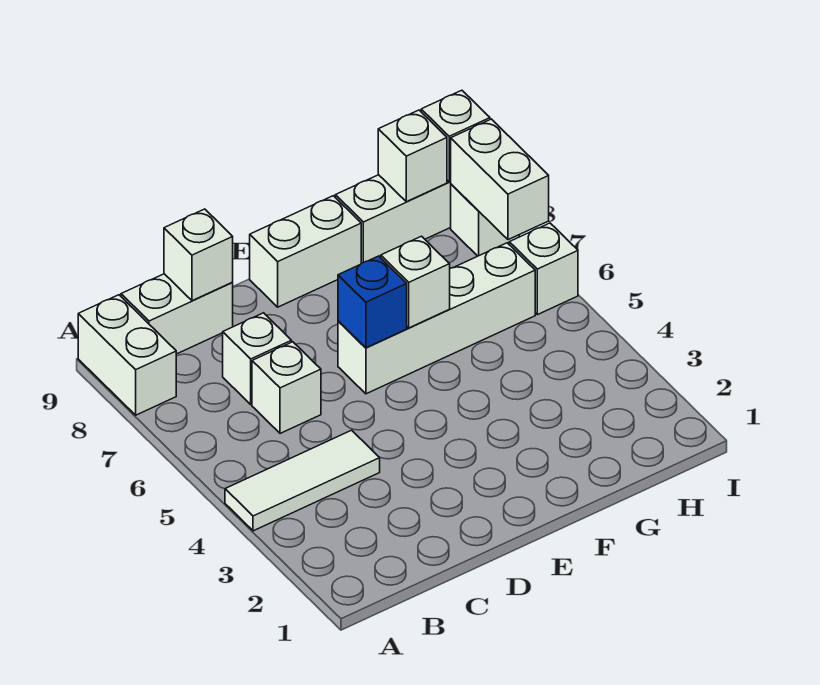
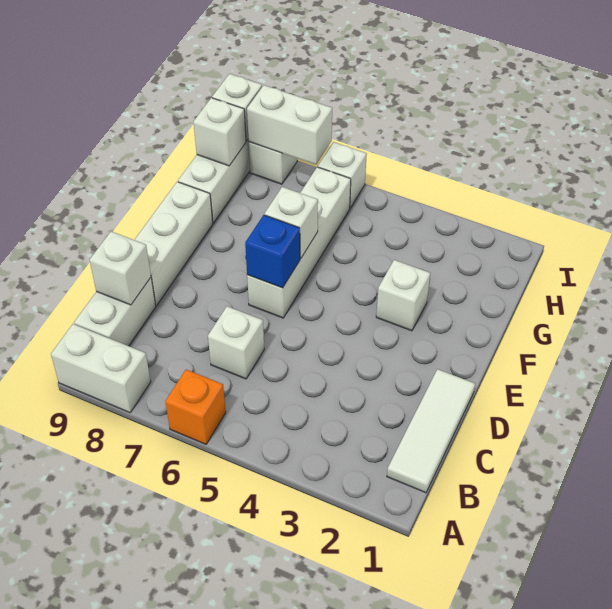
white 1x3 tile [225,430,380,531] -> white 1x3 tile moved to [387,369,475,493]
none -> orange 1x1 brick [165,369,226,444]
white 1x1 brick [223,313,292,404] -> white 1x1 brick moved to [376,260,430,331]
white 1x2 brick [250,196,361,307] -> white 1x3 brick [135,182,213,306]

